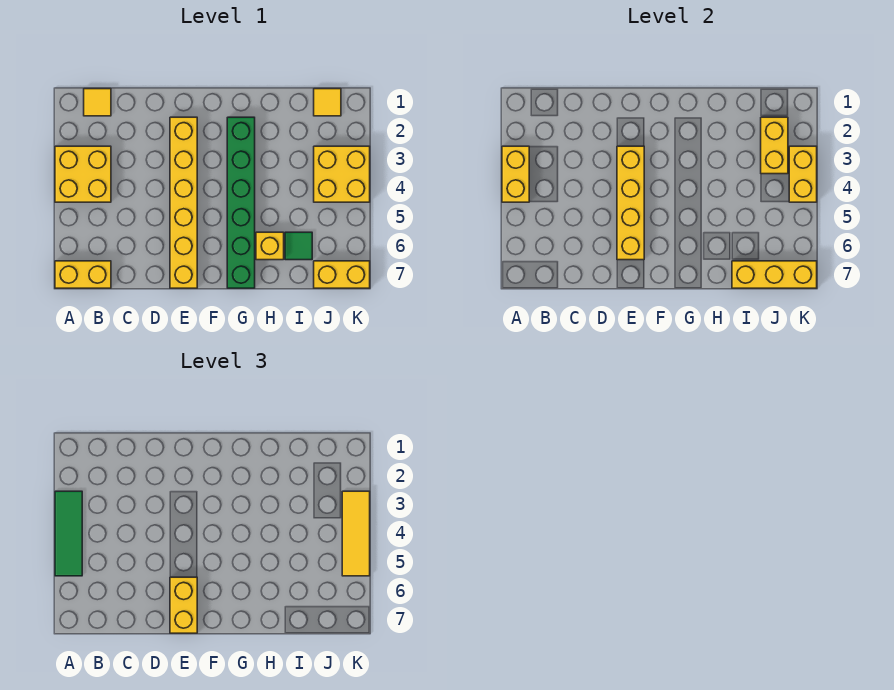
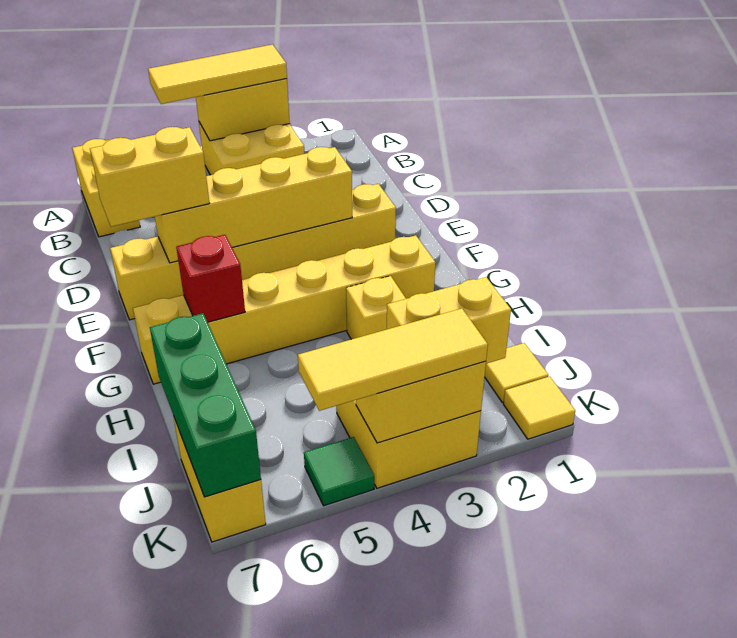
green 1x3 tile [55,491,82,576] -> yellow 1x3 tile [148,45,287,104]
yellow 1x1 tile [84,89,111,116] -> yellow 1x1 tile moved to [504,376,575,439]
green 1x6 brick [227,117,255,288] -> yellow 1x6 brick [133,235,435,384]
none -> red 1x1 brick [176,235,245,322]
yellow 1x1 brick [256,232,284,260] -> yellow 1x1 brick moved to [346,276,406,339]
green 1x1 tile [285,232,312,260] -> green 1x1 tile moved to [304,437,374,506]
yellow 1x3 brick [732,261,817,288] -> green 1x3 brick [150,313,261,497]

